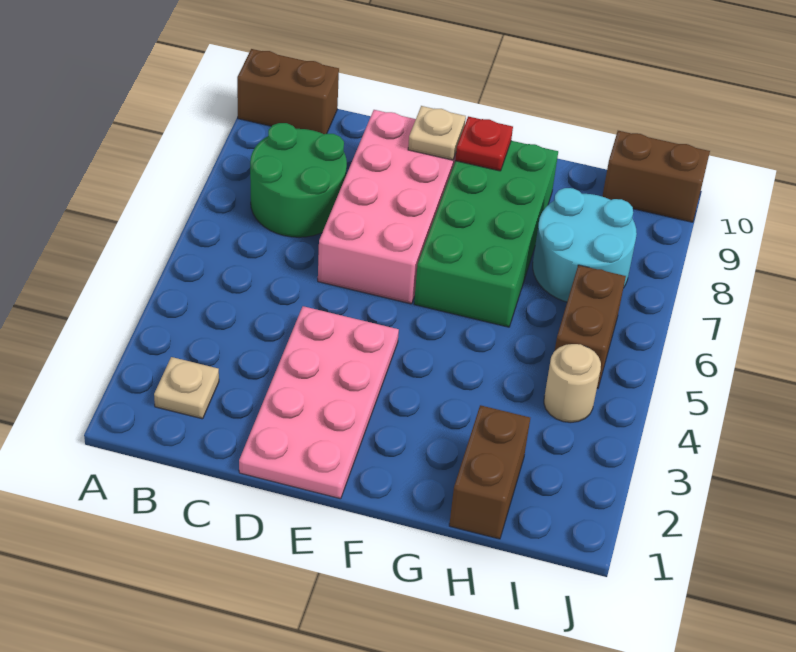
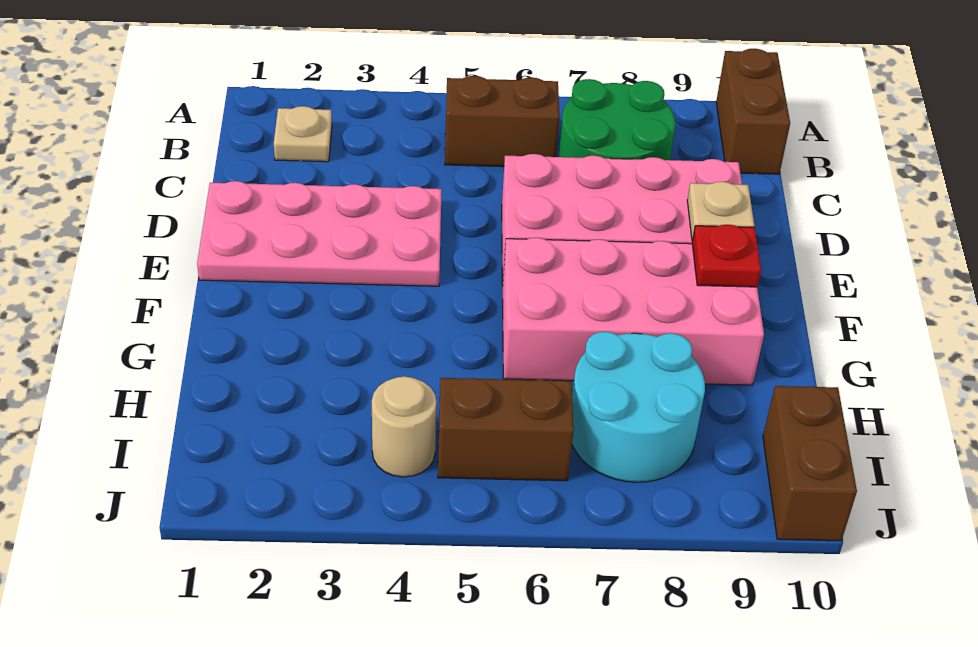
green 2x4 brick [414,141,558,327] -> pink 2x4 brick [503,238,764,385]
brown 1x2 brick [449,405,530,539] -> brown 1x2 brick moved to [445,76,560,167]

